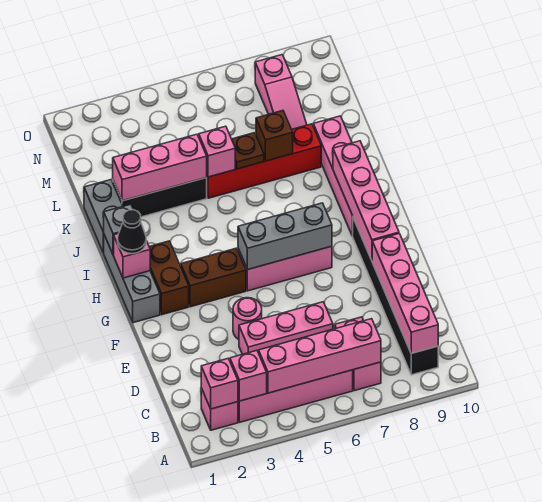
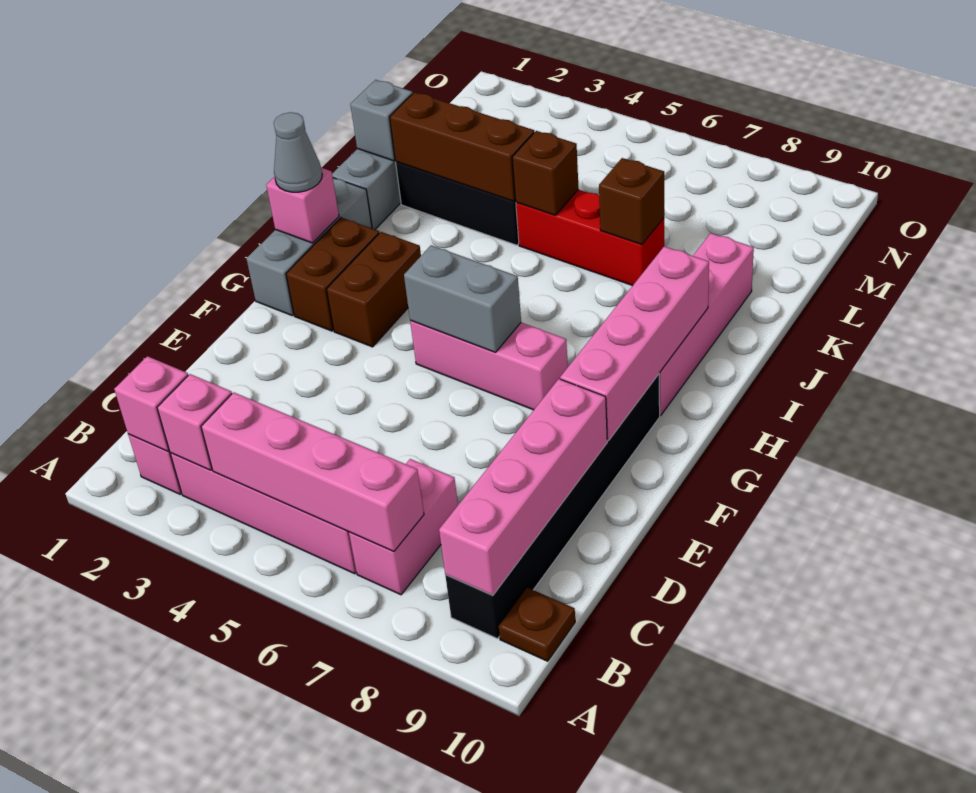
pink 1x3 brick [239,302,333,354] -> none
pink 1x1 round brick [233,298,262,340] -> none
brown 1x2 brick [181,248,246,307] -> brown 1x2 brick turned to [327,232,421,347]
grey 1x3 brick [238,203,332,270] -> grey 1x2 brick [404,245,521,352]
black 1x1 cone [118,210,146,254] -> grey 1x1 cone [274,112,322,192]
grey 1x1 brick [104,204,133,255] -> grey 1x1 brick moved to [350,80,413,161]
pink 1x3 brick [113,134,207,201] -> brown 1x3 brick [390,92,534,201]
red 1x4 brick [206,124,321,198] -> red 1x3 brick [516,190,664,286]
pink 1x1 brick [199,126,235,177] -> brown 1x1 brick [512,131,579,215]
brown 1x1 plate [232,133,264,169] -> brown 1x1 plate moved to [499,588,575,661]
pink 1x3 slope [255,55,307,129] -> none

